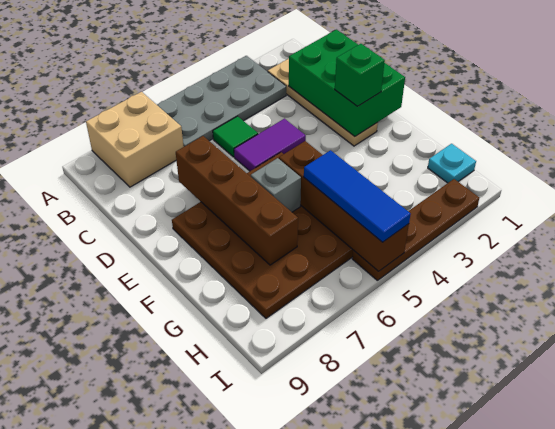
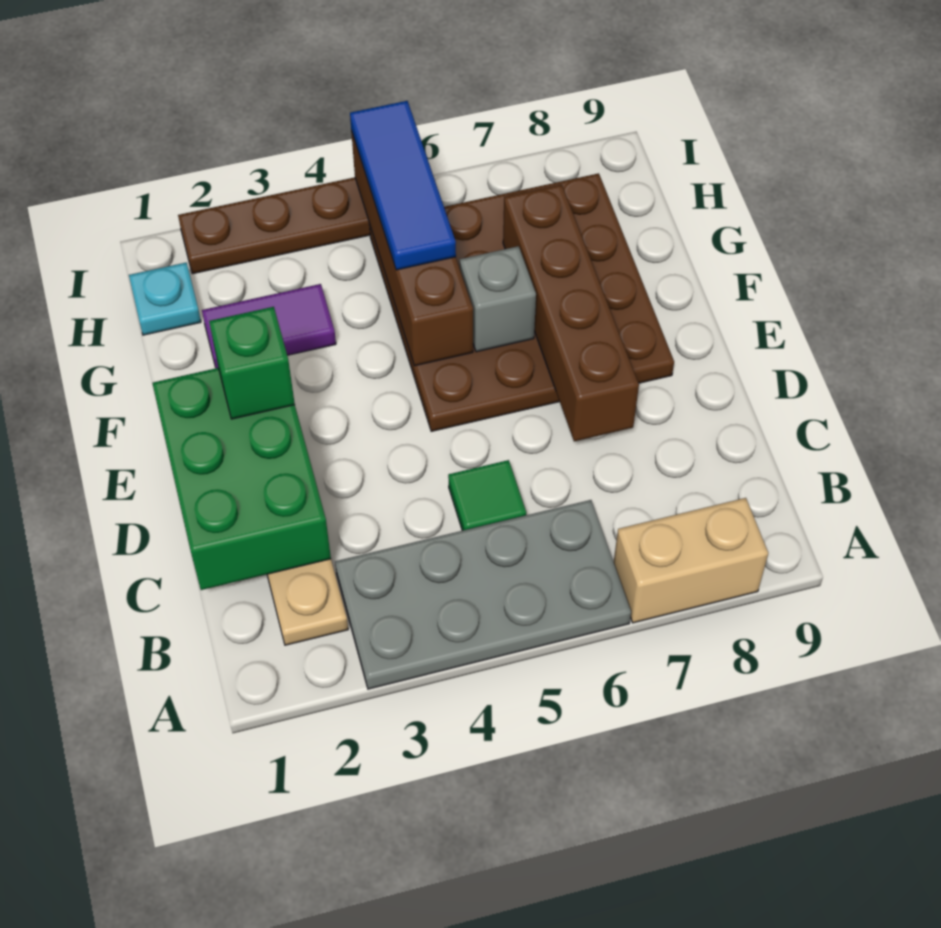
tan 2x2 brick [86,92,184,187] -> tan 1x2 brick [614,498,768,623]
purple 1x2 tile [234,119,306,171] -> purple 1x2 tile moved to [202,284,336,368]

